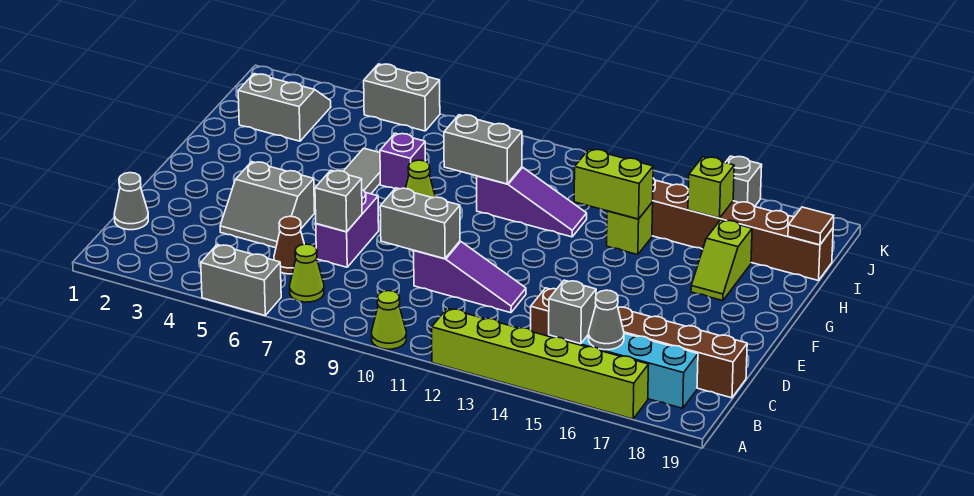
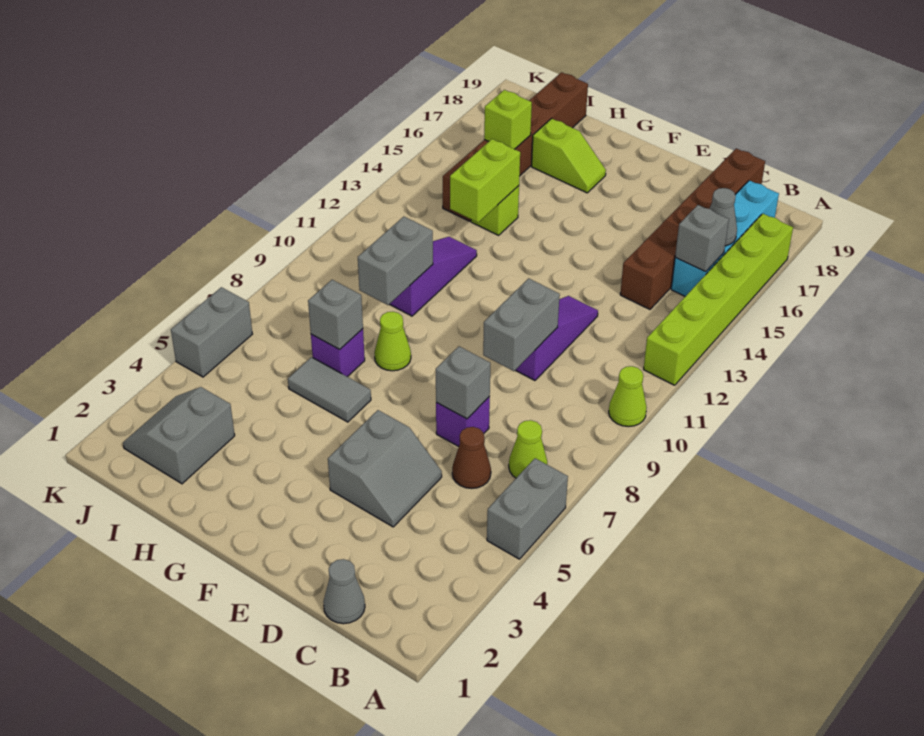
purple 1x2 brick [316,190,379,267] -> purple 1x1 brick [436,397,490,447]
brown 1x1 tile [788,207,834,245] -> none
grey 1x1 brick [725,156,762,207] -> grey 1x1 brick moved to [308,280,363,350]

